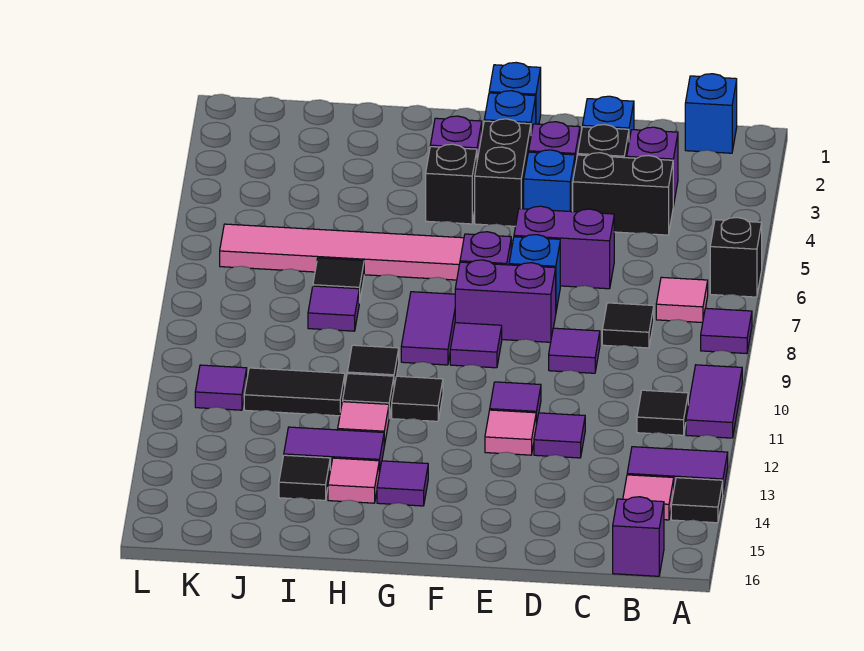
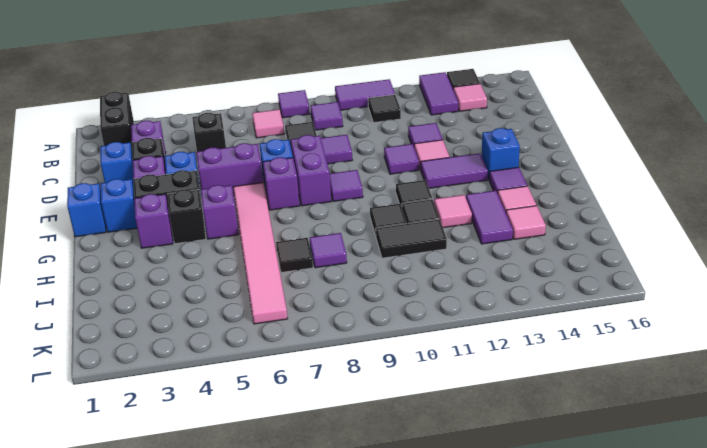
black 1x1 brick [710,217,762,297] -> black 1x1 brick moved to [192,113,226,152]
blue 1x1 brick [685,74,737,153] -> blue 1x1 brick moved to [482,128,520,179]
purple 1x1 brick [613,497,664,576] -> purple 1x1 brick moved to [201,185,239,239]
black 1x2 brick [573,153,673,235] -> black 1x2 brick moved to [100,92,134,148]
purple 1x2 brick [514,206,614,289] -> purple 1x2 brick turned to [196,143,263,195]
purple 1x2 tile [401,292,455,365] -> purple 1x2 tile moved to [421,153,488,188]
black 1x2 tile [244,368,345,416] -> black 1x2 tile turned to [376,219,447,258]
black 1x1 tile [279,455,330,500] -> pink 1x1 tile [506,206,546,239]
purple 1x1 tile [195,365,247,410] -> purple 1x1 tile moved to [311,102,343,130]

